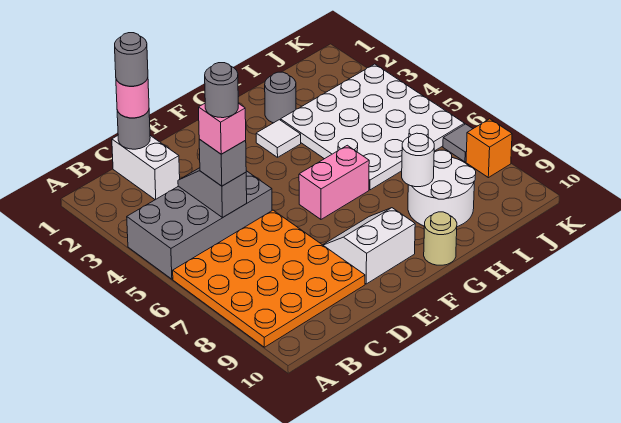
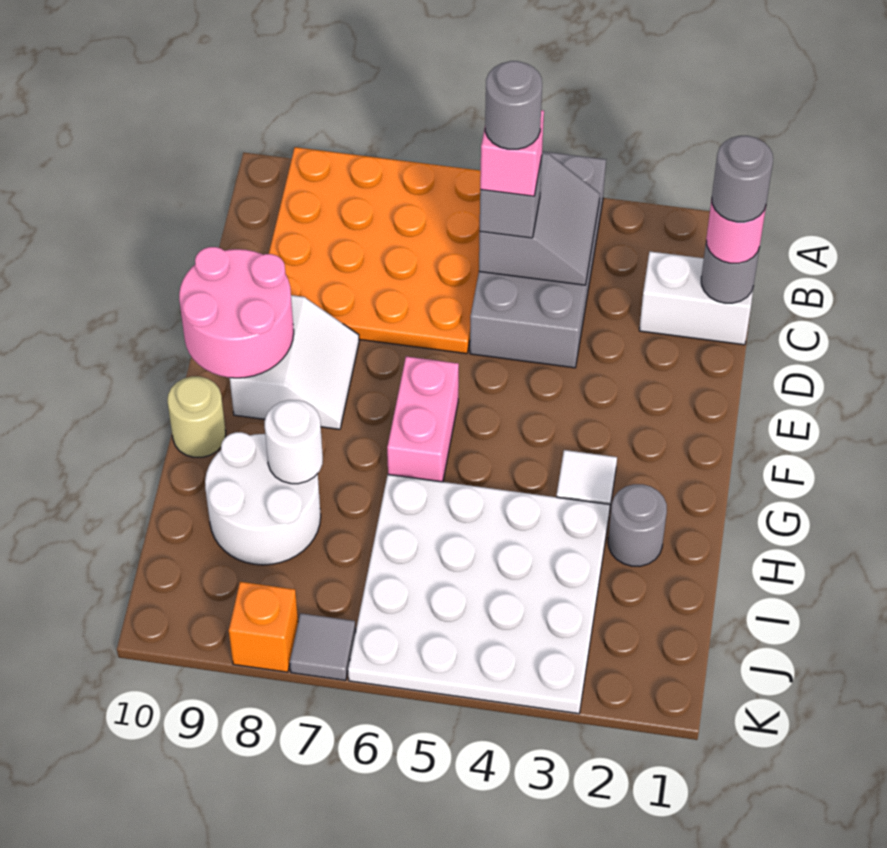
grey 1x2 slope [178,168,247,217] -> grey 2x2 slope [479,153,600,285]
none -> pink 2x2 round brick [179,247,294,378]

